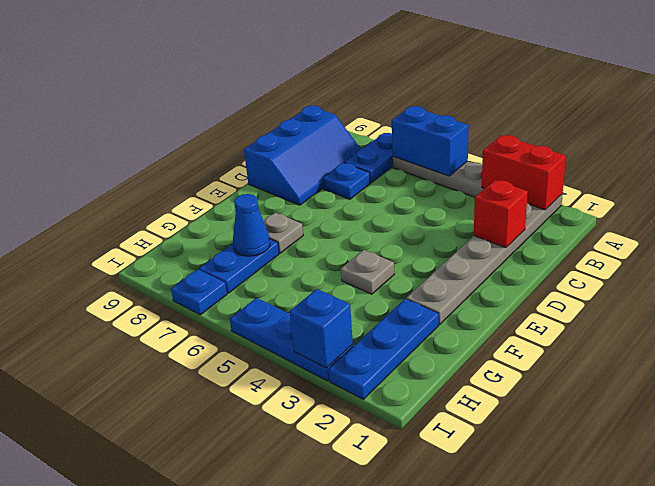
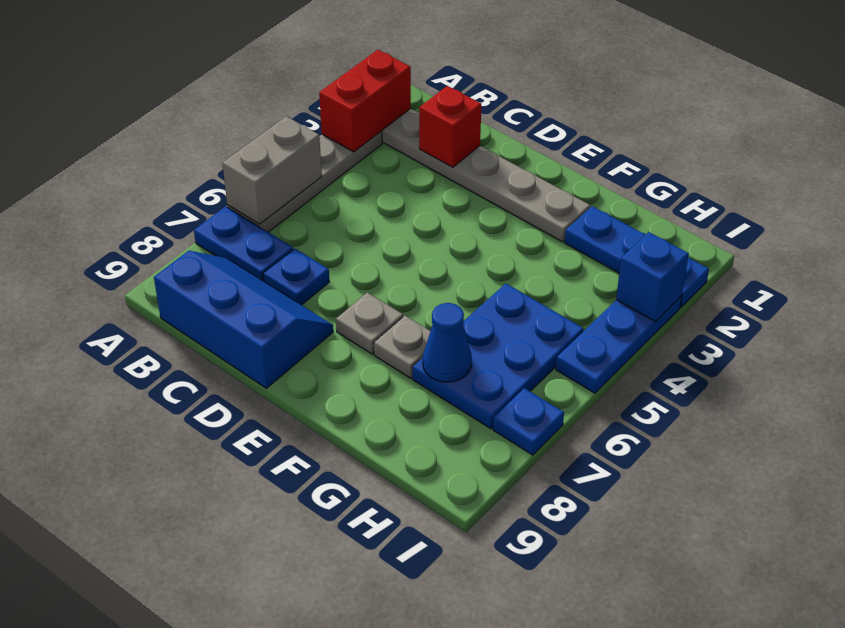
blue 1x2 brick [392,106,469,176] -> grey 1x2 brick [222,116,322,224]
grey 1x1 plate [341,250,394,294] -> grey 1x1 plate moved to [336,293,403,354]
blue 1x2 plate [199,239,279,293] -> blue 2x3 plate [413,284,584,429]

